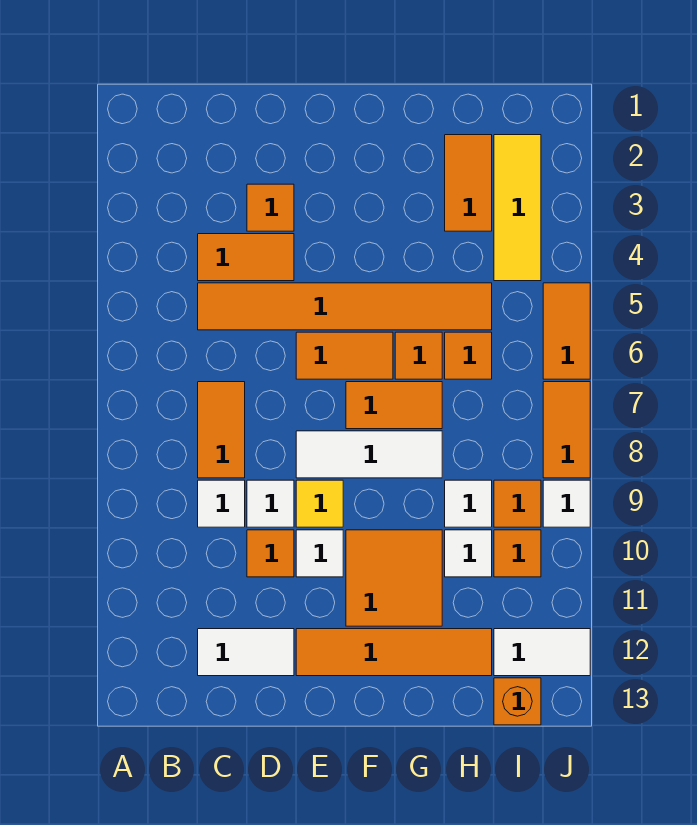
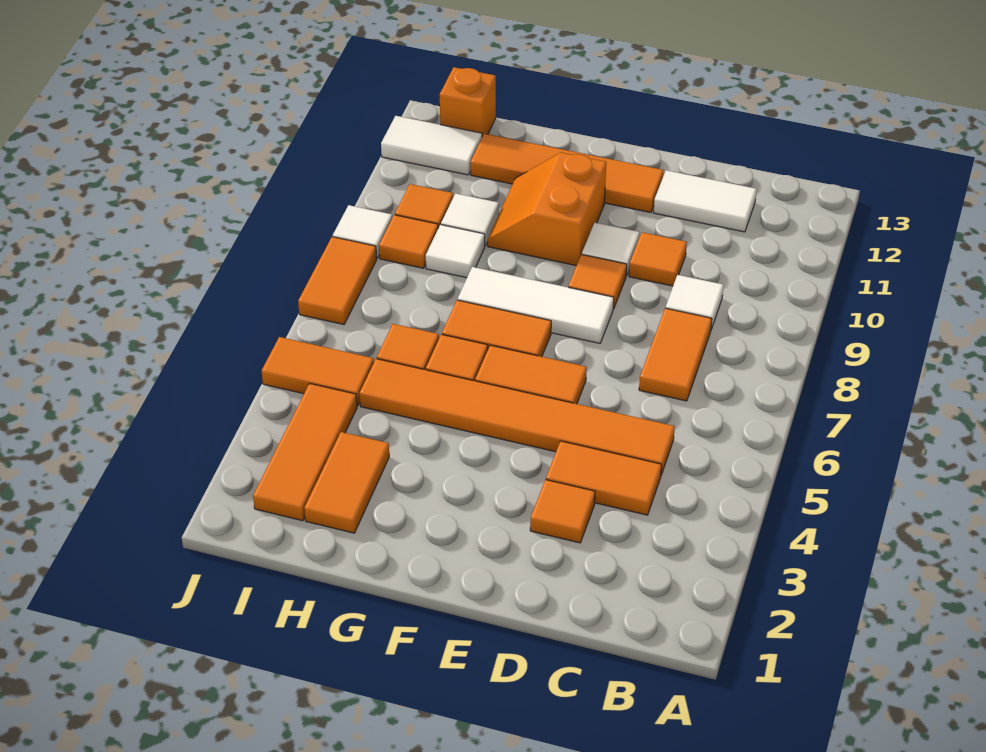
white 1x1 tile [247,480,294,527] -> none
yellow 1x1 tile [296,480,343,527] -> orange 1x1 tile [568,254,627,309]
orange 2x2 tile [346,530,442,626] -> orange 2x2 slope [488,153,606,266]
yellow 1x3 tile [494,135,541,281] -> orange 1x3 tile [253,383,357,521]
orange 1x2 tile [543,283,590,379] -> orange 1x2 tile turned to [262,337,374,406]

